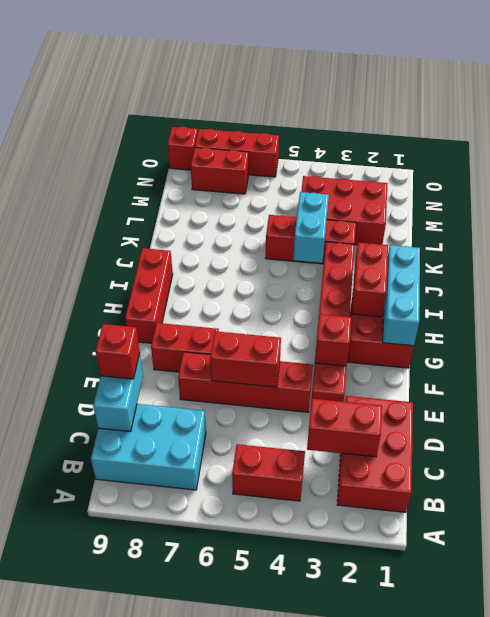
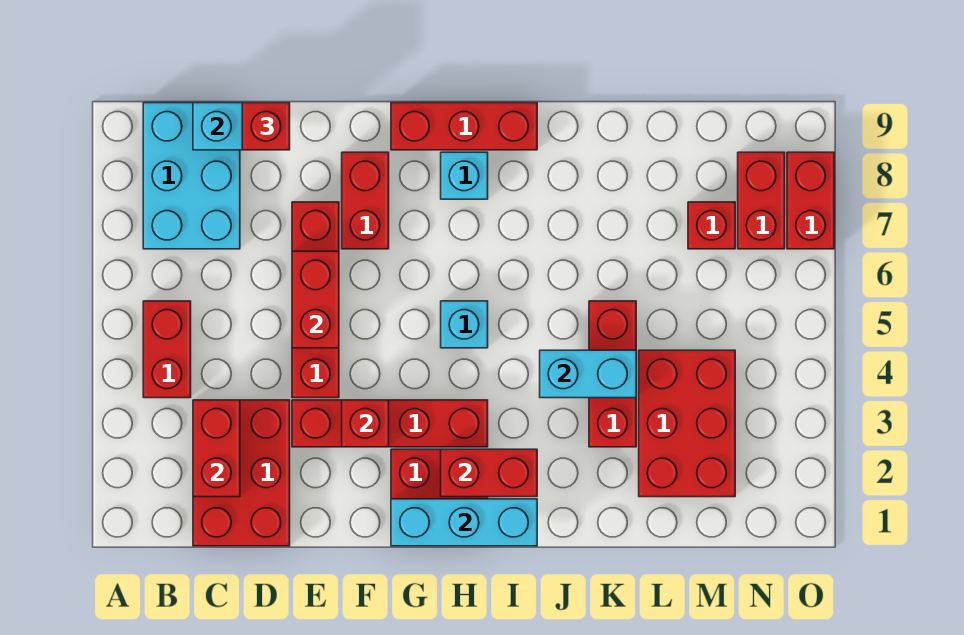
red 2x3 brick [337,396,413,512] -> red 2x3 brick turned to [193,400,290,546]
red 1x6 brick [310,242,355,411] -> red 1x4 brick [292,400,488,447]
none -> cyan 1x1 brick [441,301,488,348]
none -> cyan 1x1 brick [441,152,488,199]
red 1x3 brick [195,129,279,177] -> red 1x2 brick [787,152,834,249]
red 1x1 brick [168,127,198,170] -> red 1x1 brick moved to [688,202,735,249]

